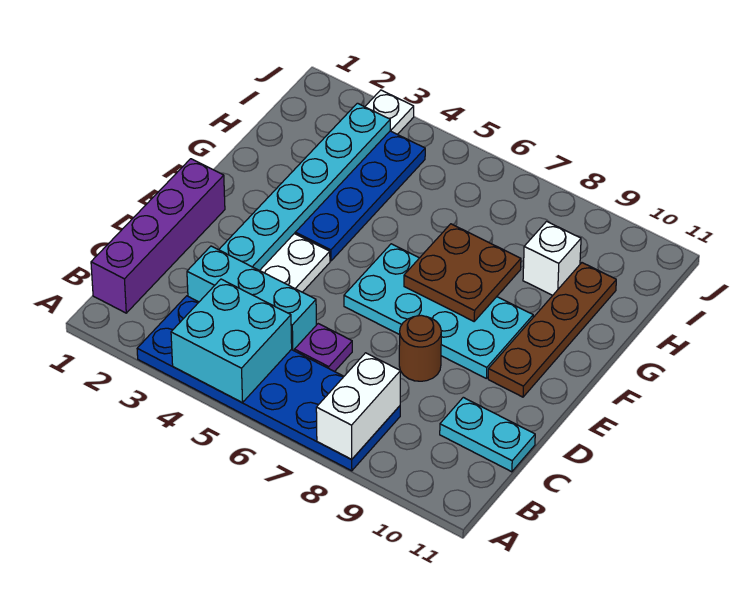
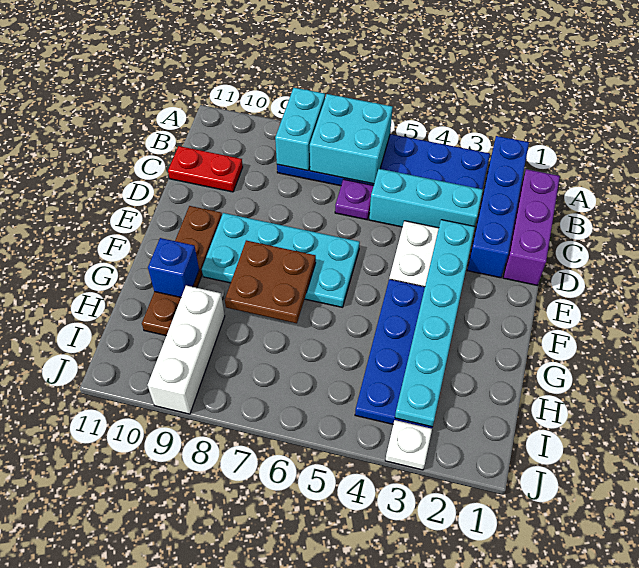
none -> blue 1x4 brick [467,136,529,278]
cyan 2x2 brick [171,279,292,403] -> cyan 2x2 brick moved to [310,94,393,184]
white 1x2 brick [316,353,400,459] -> cyan 1x2 brick [275,88,325,171]
purple 1x4 brick [91,159,225,313] -> purple 1x3 brick [503,169,560,285]
cyan 1x2 plate [440,397,535,472] -> red 1x2 plate [168,146,243,192]
brown 1x1 round brick [399,315,441,381] -> none
none -> blue 1x1 brick [148,238,199,297]
white 1x1 brick [523,221,581,295] -> white 1x3 brick [148,286,225,414]

